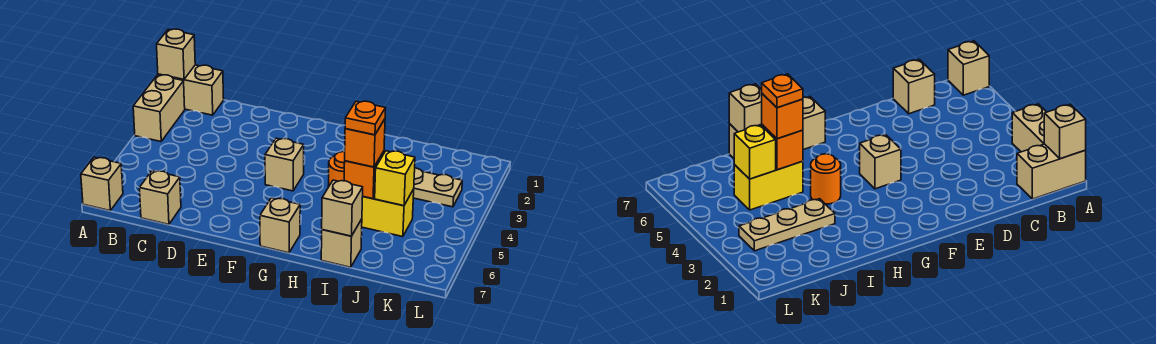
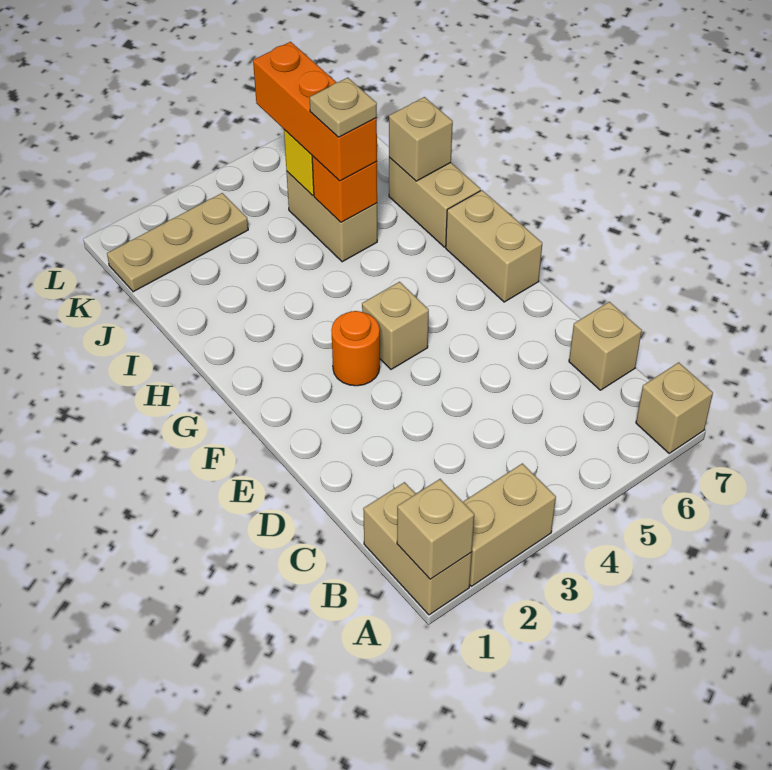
tan 1x1 brick [260,198,300,253] -> tan 1x2 brick [446,190,542,302]
orange 1x1 round brick [328,152,345,187] -> orange 1x1 round brick moved to [331,311,380,386]
tan 1x3 plate [413,168,462,207] -> tan 1x3 plate turned to [107,193,248,292]
yellow 1x2 brick [362,189,414,237] -> tan 1x2 brick [286,171,377,262]
orange 1x1 brick [345,119,385,167] -> orange 1x3 brick [253,42,377,181]
orange 1x1 plate [345,101,386,135] -> tan 1x1 plate [310,78,377,137]
tan 1x1 brick [321,219,362,267] -> tan 1x2 brick [389,157,481,247]

